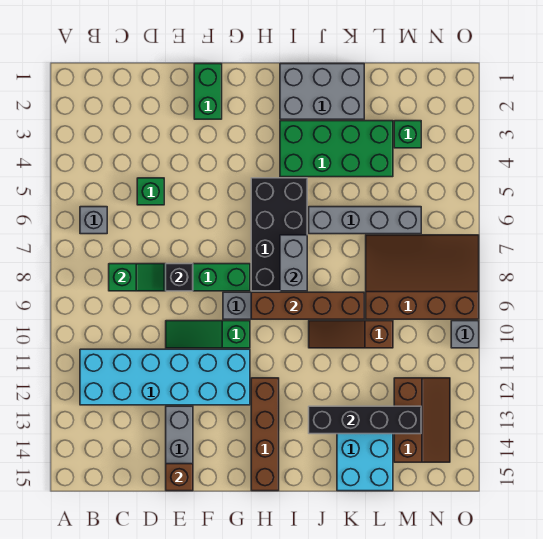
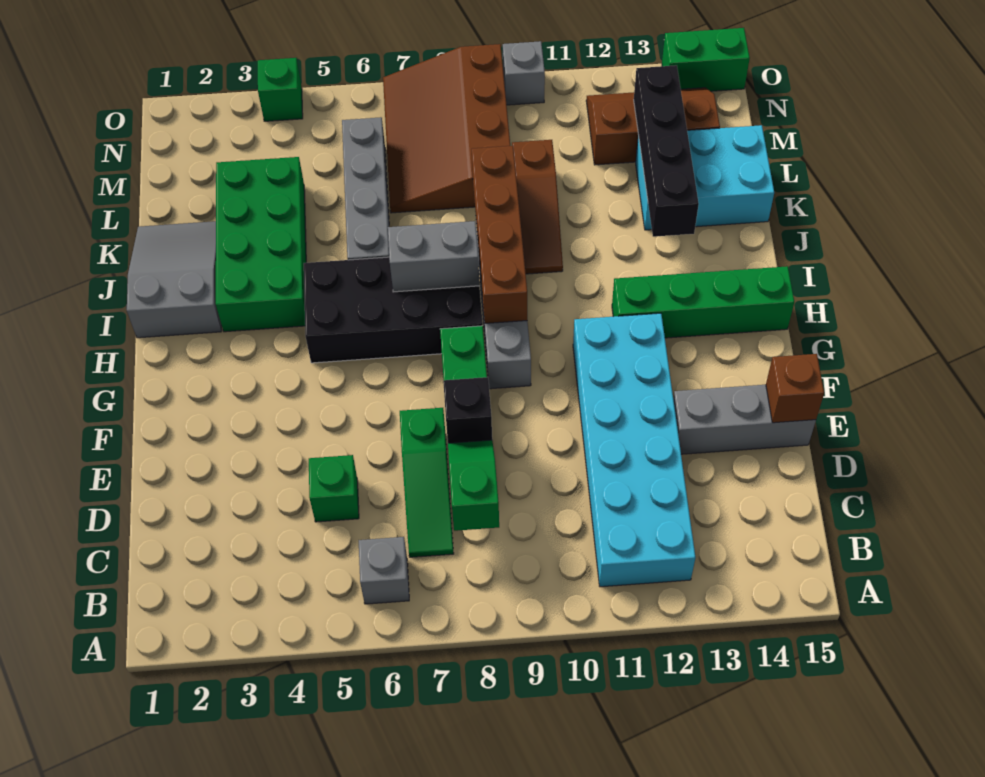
green 1x3 slope [166,321,250,348] -> green 1x3 slope moved to [400,408,454,557]
green 1x2 brick [194,64,222,119] -> green 1x2 brick moved to [662,28,750,91]
brown 1x4 brick [251,378,279,491] -> green 1x4 brick [612,266,794,338]
grey 2x3 brick [280,64,364,119] -> grey 2x3 slope [127,221,221,338]
green 1x1 brick [394,121,421,148] -> green 1x1 brick moved to [258,58,303,121]

